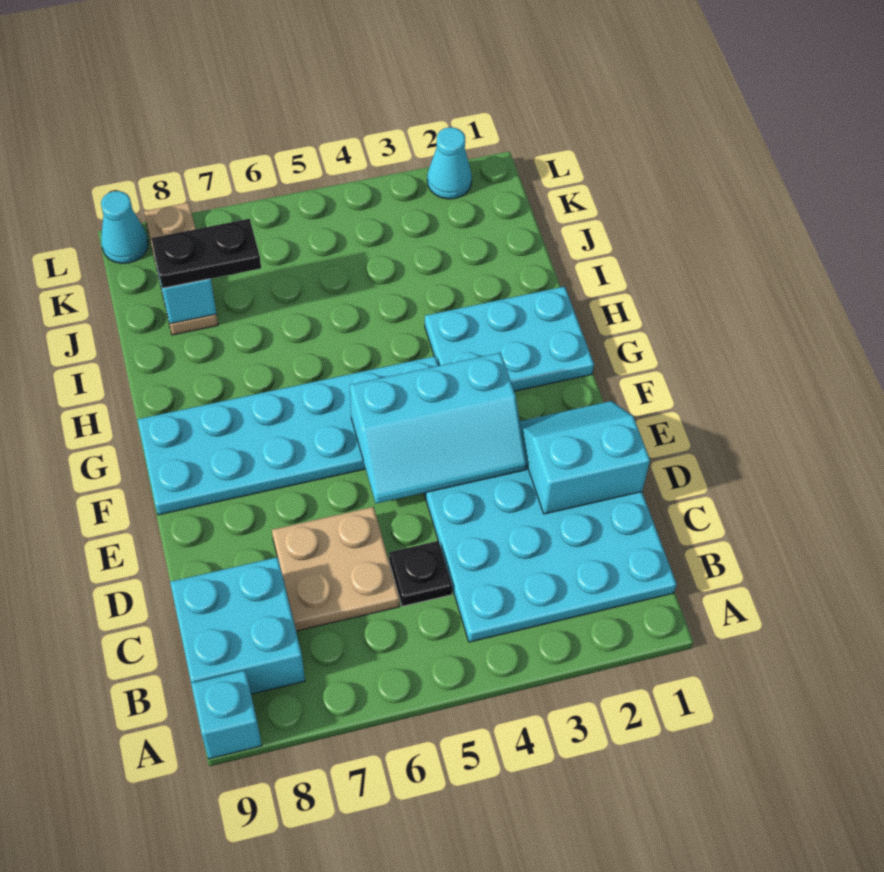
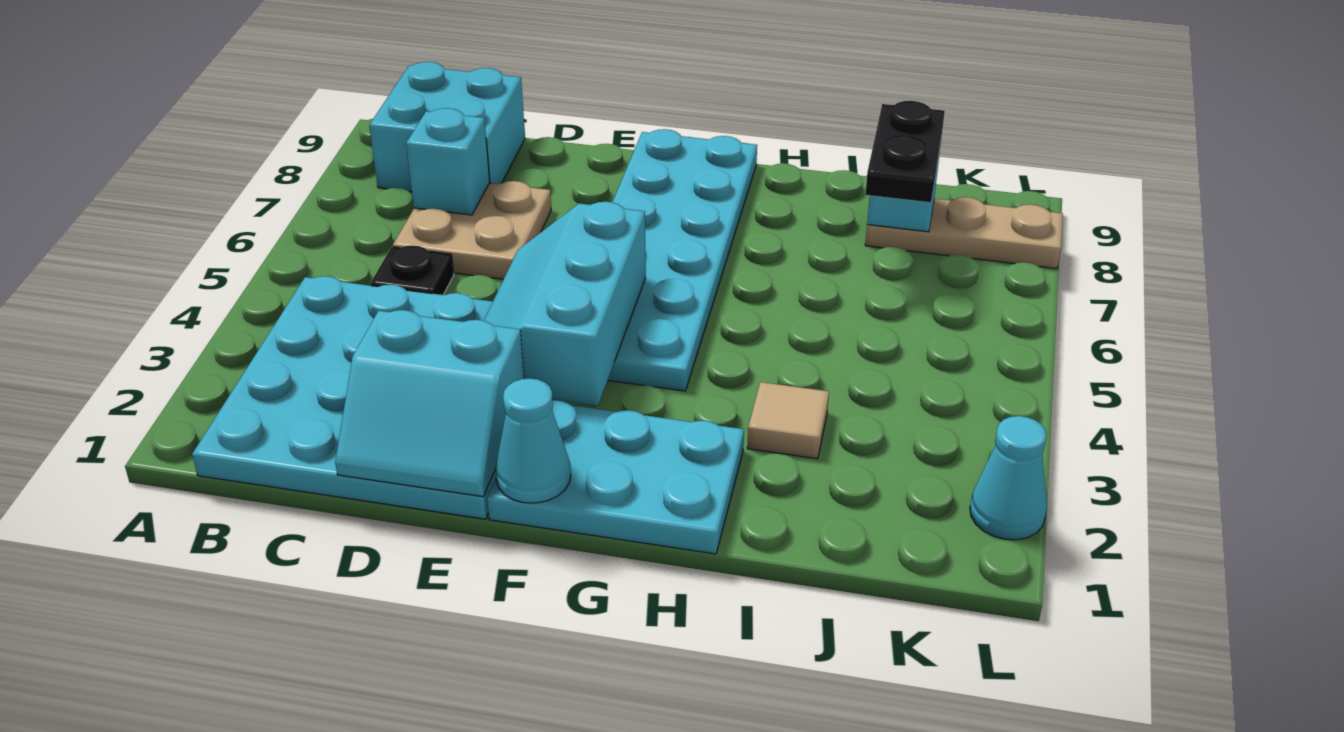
cyan 1x1 brick [191,671,262,759] -> cyan 1x1 brick moved to [406,108,490,215]
cyan 2x2 slope [520,401,650,514] -> cyan 2x2 slope turned to [335,310,524,497]
cyan 2x3 plate [425,286,594,391] -> cyan 2x3 plate turned to [487,400,744,554]
none -> tan 1x1 tile [747,382,829,459]
cyan 1x1 cone [101,191,148,263] -> cyan 1x1 cone moved to [495,378,571,503]

